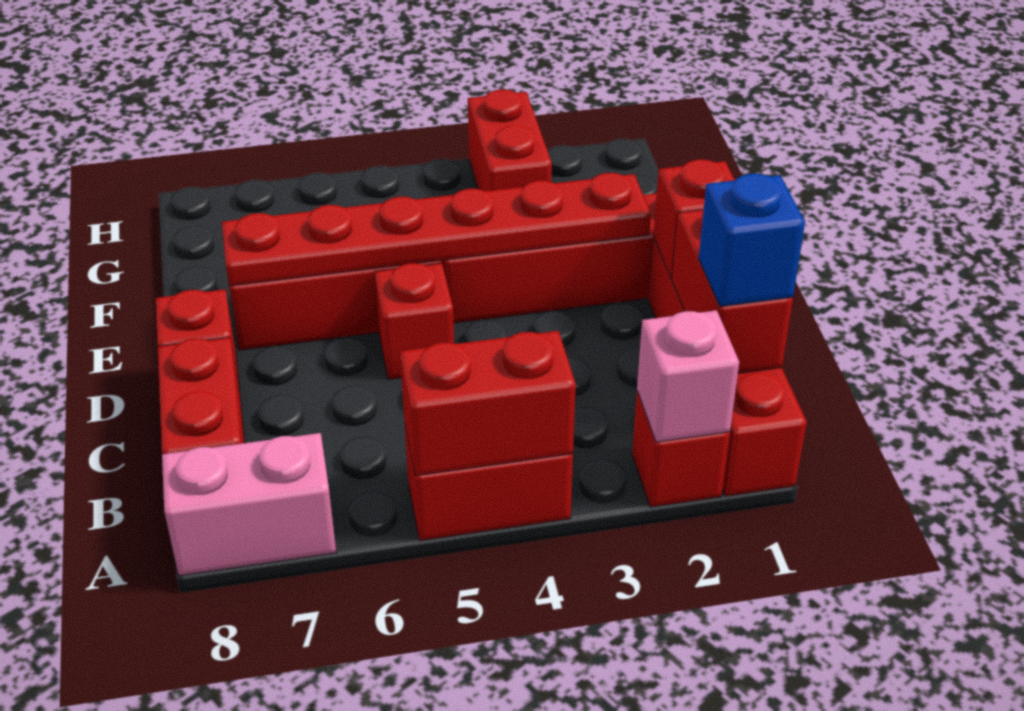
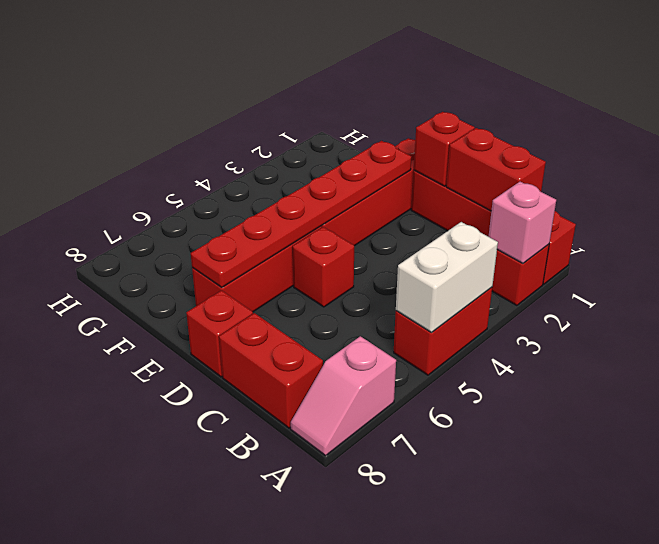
red 1x2 brick [400,331,576,476] -> white 1x2 brick [396,222,498,333]
pink 1x2 brick [162,433,336,576] -> pink 1x2 slope [291,336,396,456]
blue 1x1 brick [699,174,805,306] -> none
red 1x2 brick [468,90,552,191] -> none

